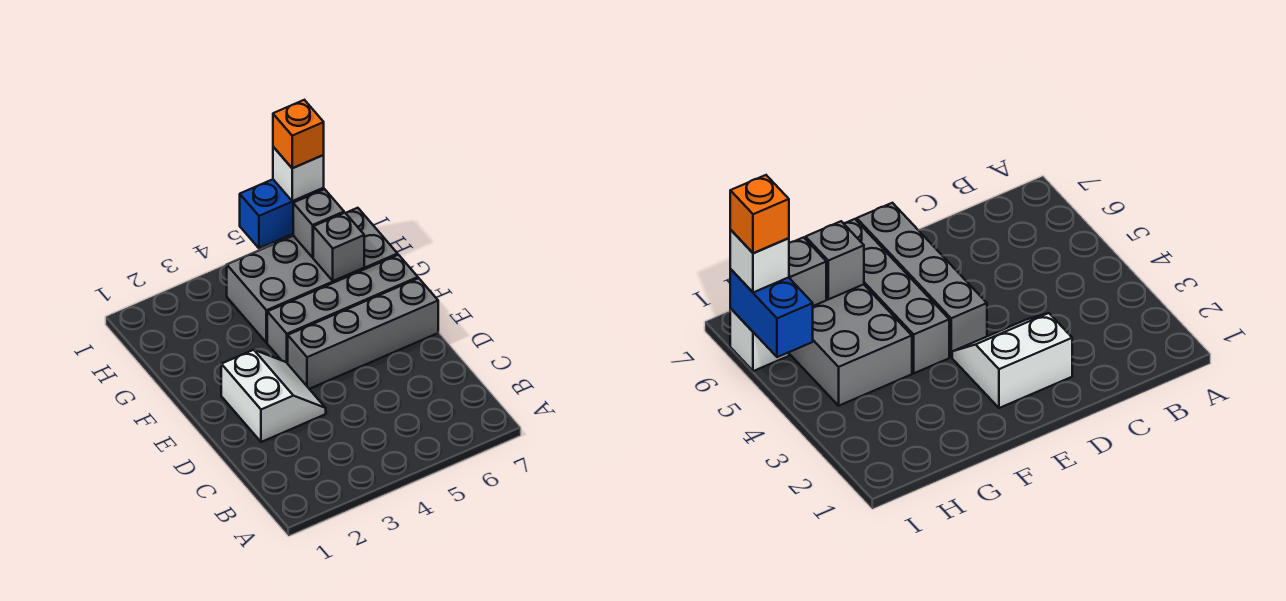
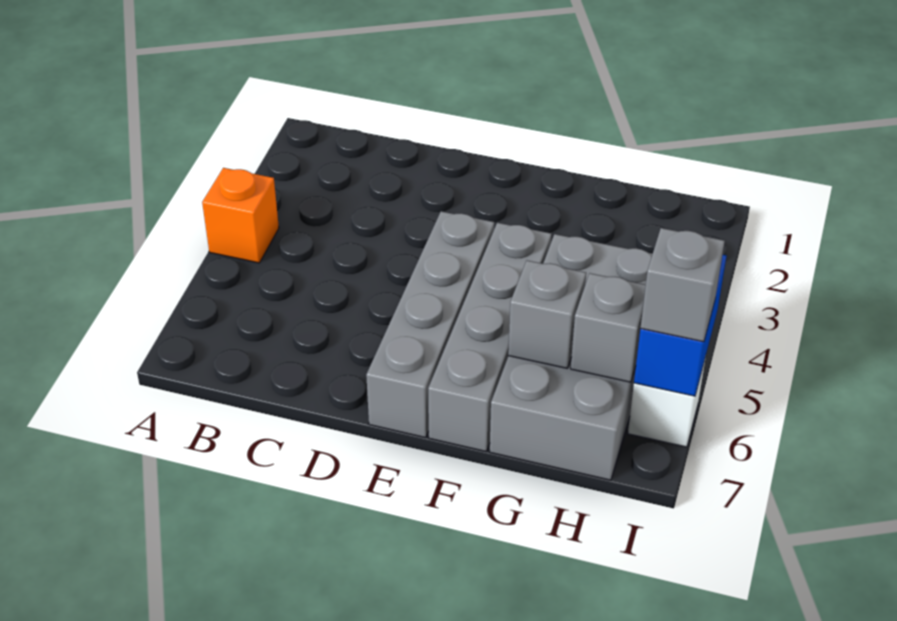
white 2x2 slope [221,350,326,442] -> none
white 1x1 brick [273,147,324,201] -> grey 1x1 brick [641,228,725,342]
orange 1x1 brick [273,100,324,168] -> orange 1x1 brick moved to [202,168,279,263]

